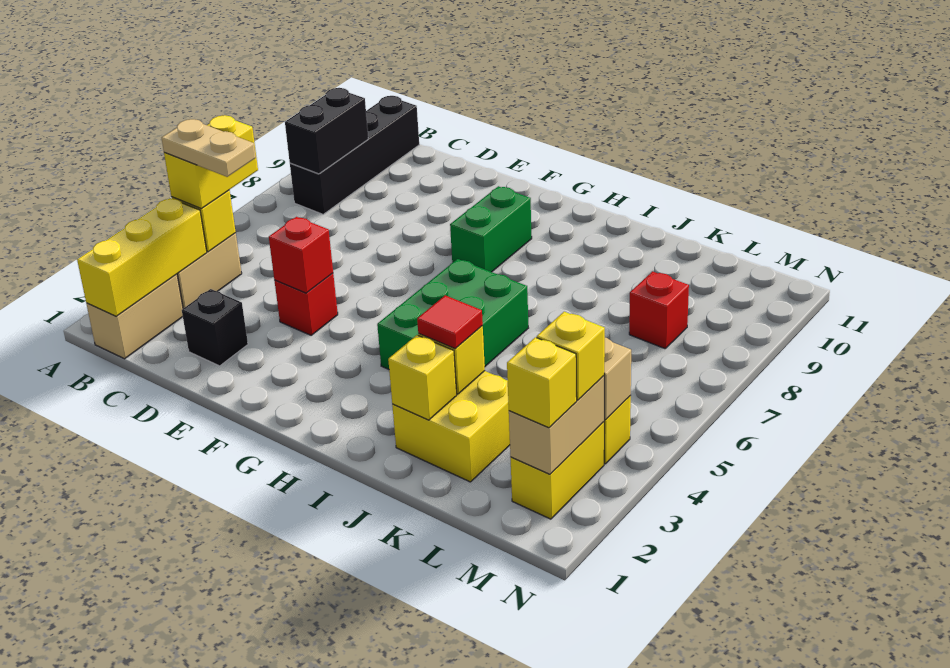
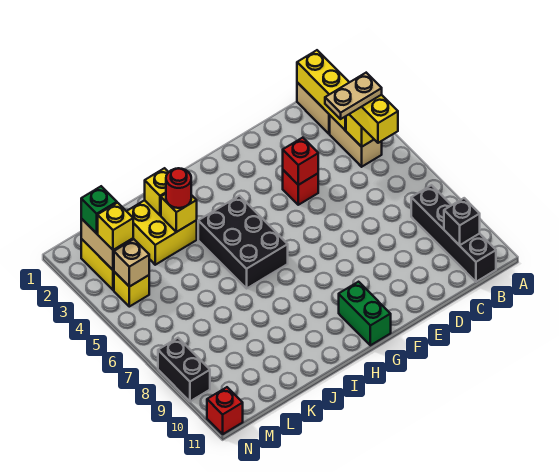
black 1x2 brick [285,88,368,174] -> black 1x2 brick moved to [158,338,210,401]
black 1x1 brick [182,289,248,366] -> black 1x1 brick moved to [444,198,480,245]
green 1x2 brick [450,186,532,272] -> green 1x2 brick moved to [339,282,391,345]
green 2x3 brick [377,259,528,369] -> black 2x3 brick [198,196,288,288]
red 1x1 tile [417,295,483,349] -> red 1x1 round brick [166,168,191,208]
red 1x1 brick [629,272,689,349] -> red 1x1 brick moved to [207,387,243,434]
yellow 1x1 brick [507,337,577,428] -> green 1x1 brick [81,186,117,233]

